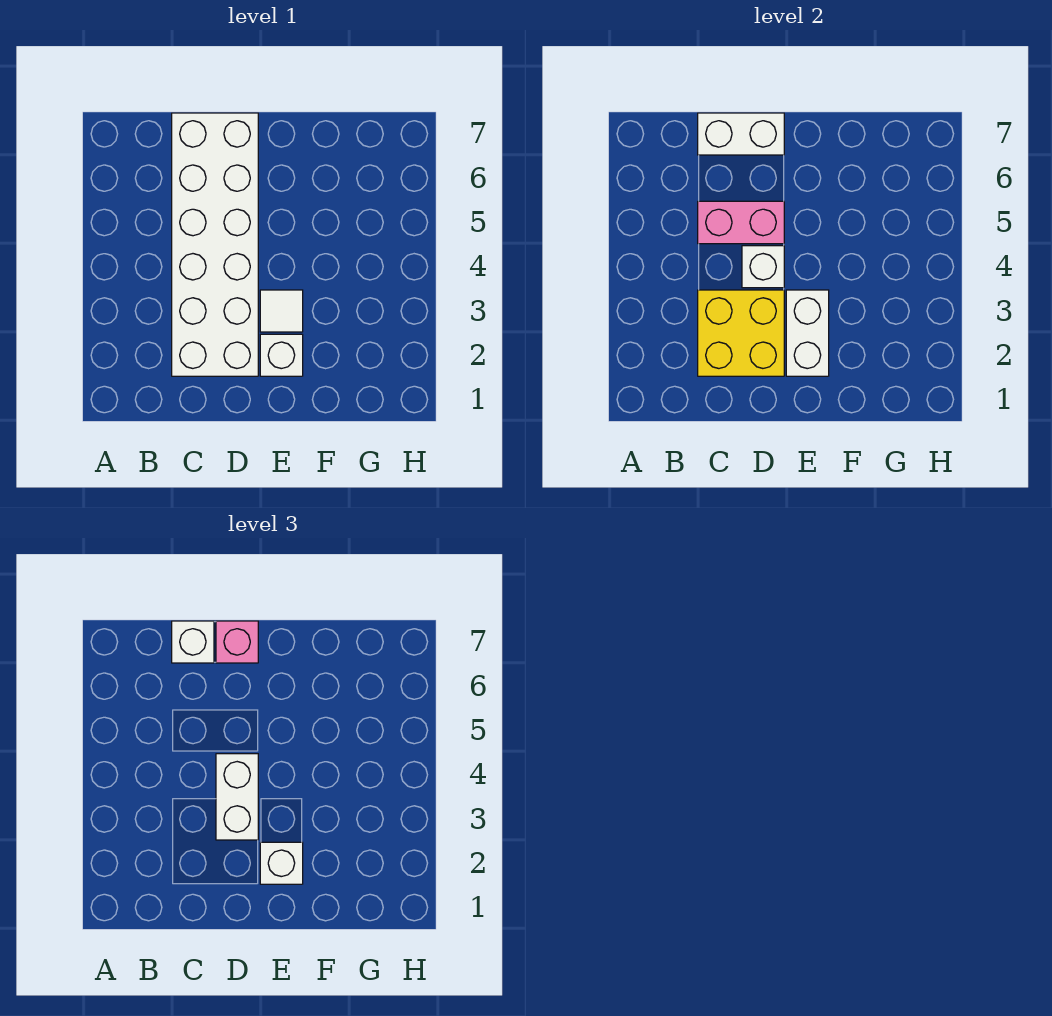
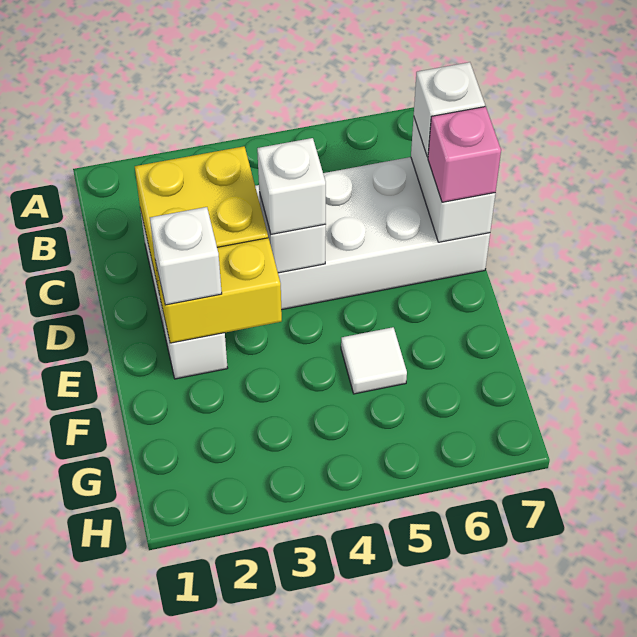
pink 1x2 brick [698,201,784,244] -> none
white 1x2 brick [216,754,258,840] -> white 1x1 brick [257,138,326,234]
white 1x2 brick [786,290,829,376] -> yellow 1x2 brick [155,238,282,343]
white 1x1 tile [260,290,303,332] -> white 1x1 tile moved to [341,327,407,394]

